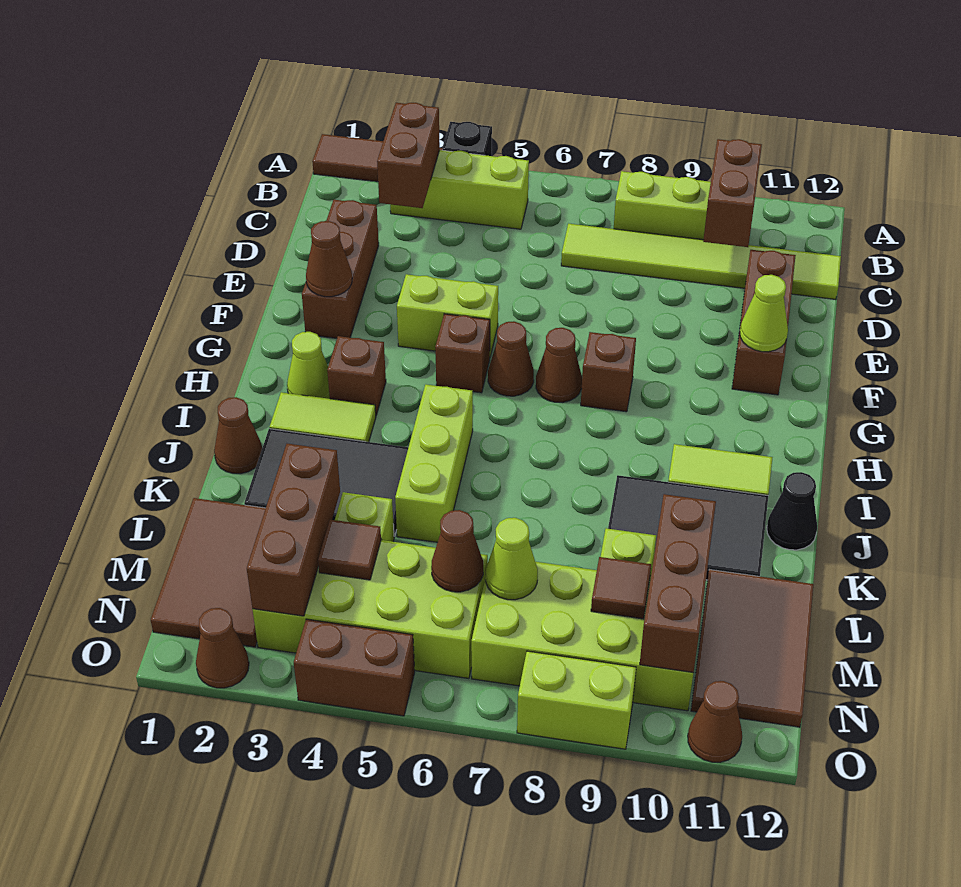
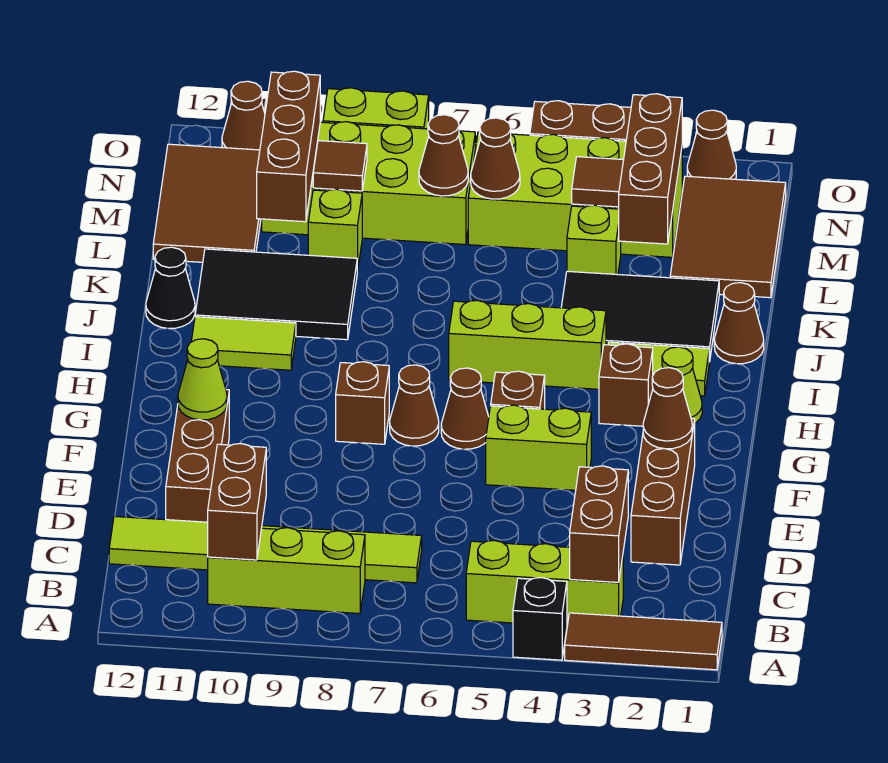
lime 1x3 brick [395,384,473,542] -> lime 1x3 brick turned to [449,300,606,389]
lime 1x1 cone [486,518,538,600] -> brown 1x1 cone [419,115,468,196]

